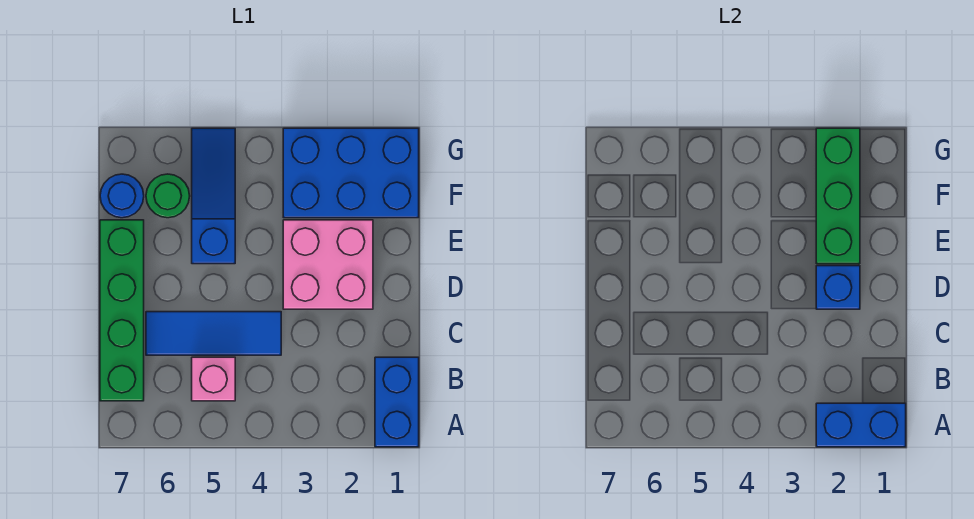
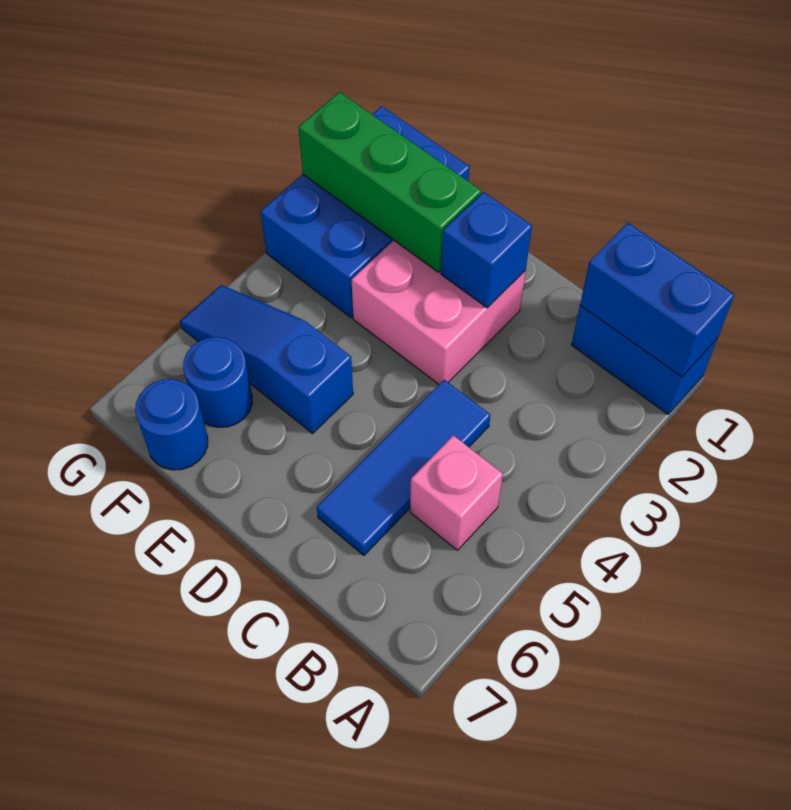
blue 1x2 brick [816,403,906,447] -> blue 1x2 brick turned to [580,223,735,377]
green 1x4 brick [100,220,144,401] -> none
green 1x1 round brick [146,174,190,218] -> blue 1x1 round brick [183,337,252,427]

